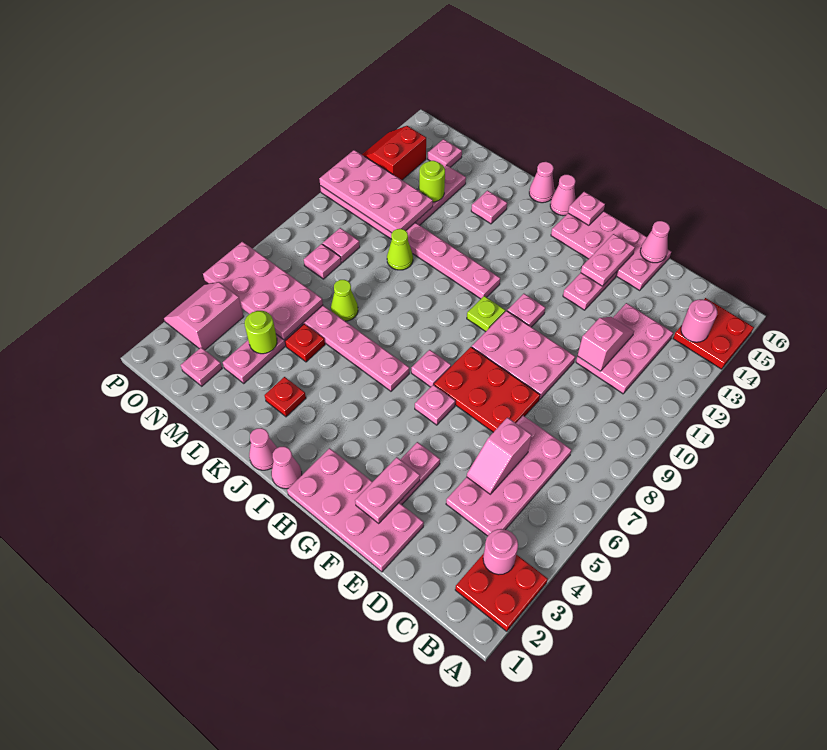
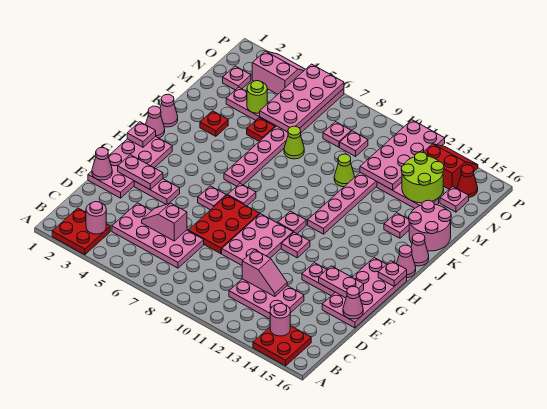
none -> pink 1x1 cone [92,148,112,180]
none -> pink 1x1 plate [127,122,156,147]
lime 1x1 plate [467,296,505,332] -> pink 1x1 plate [278,211,306,234]
none -> pink 2x2 round brick [409,200,451,251]
lime 1x1 round brick [419,161,445,202] -> lime 2x2 round brick [401,152,444,203]
none -> red 1x1 cone [457,165,478,197]

